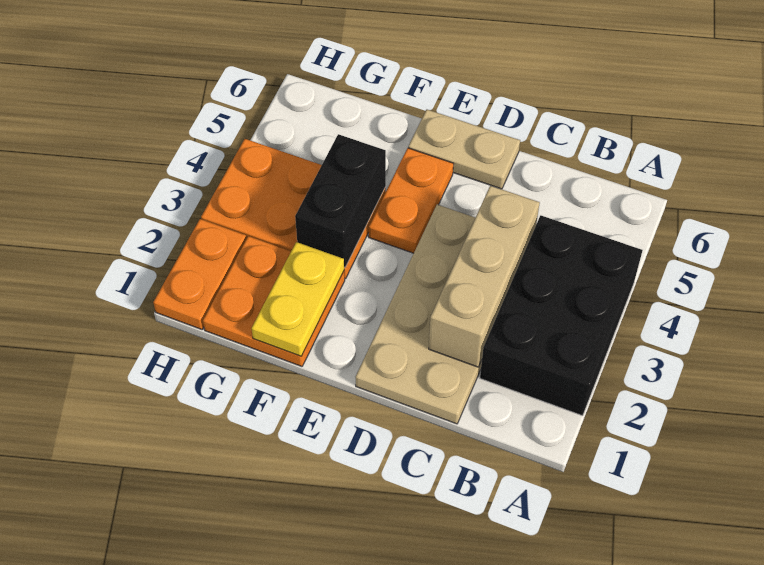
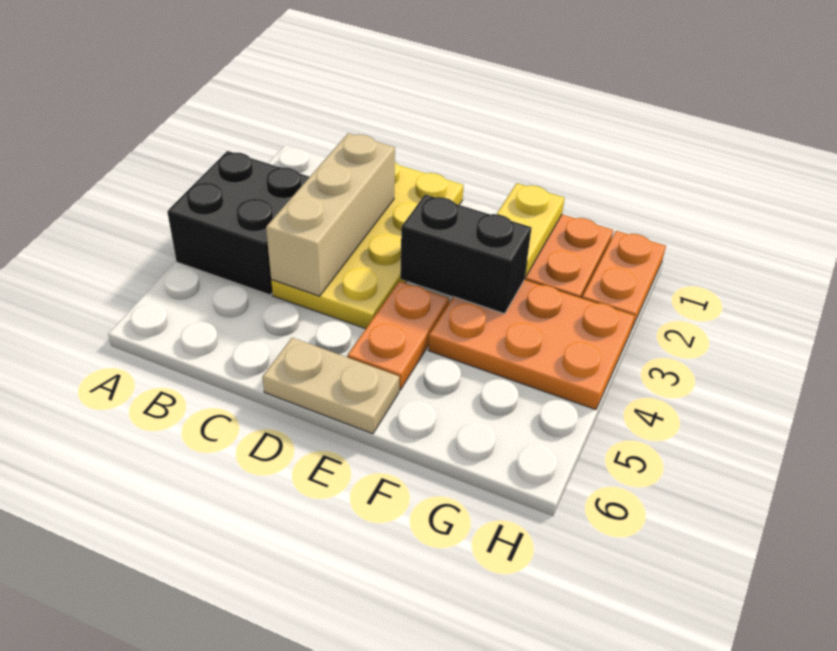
black 2x3 brick [480,215,643,416] -> black 2x2 brick [167,151,309,295]
tan 2x4 plate [356,205,482,424] -> yellow 2x4 plate [271,162,464,329]
black 1x2 brick [295,134,386,268] -> black 1x2 brick turned to [400,195,531,314]

